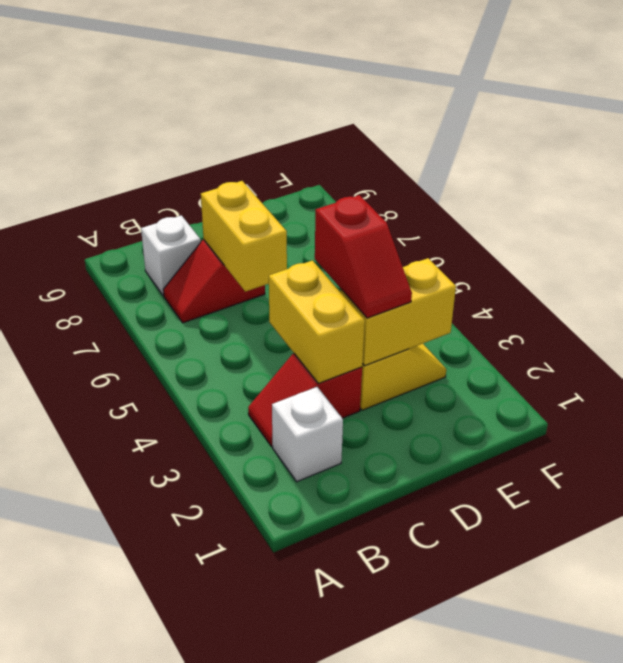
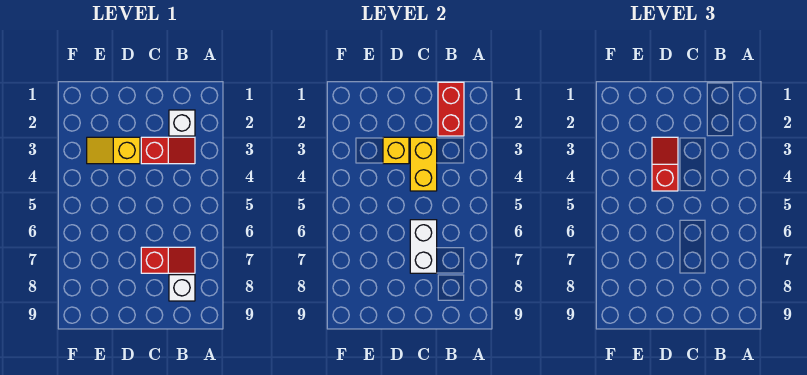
none -> red 1x2 brick [438,82,464,136]
yellow 1x2 brick [201,181,287,292] -> white 1x2 brick [410,220,437,273]
yellow 1x2 brick [341,258,456,366] -> yellow 1x1 brick [383,137,409,164]

